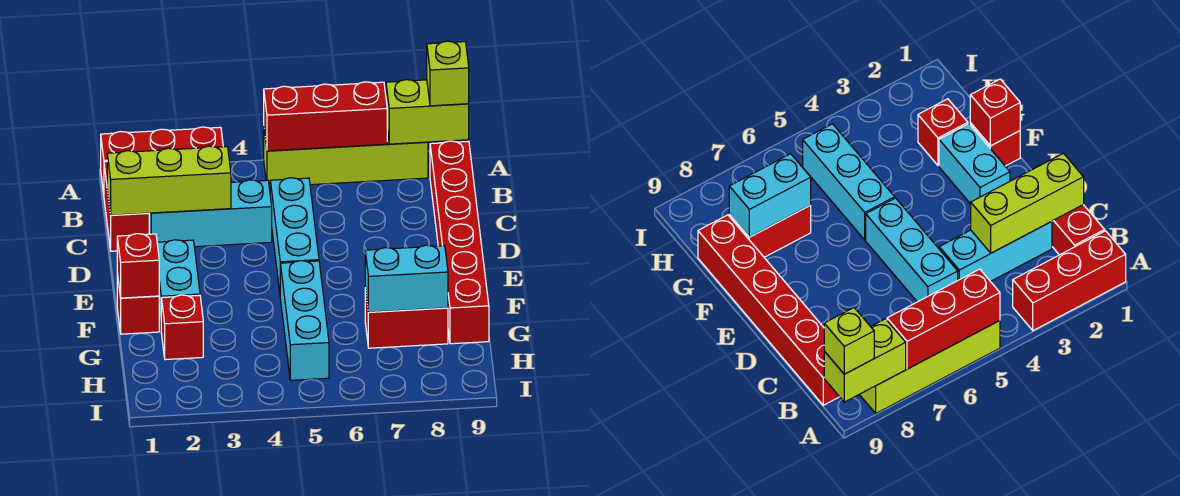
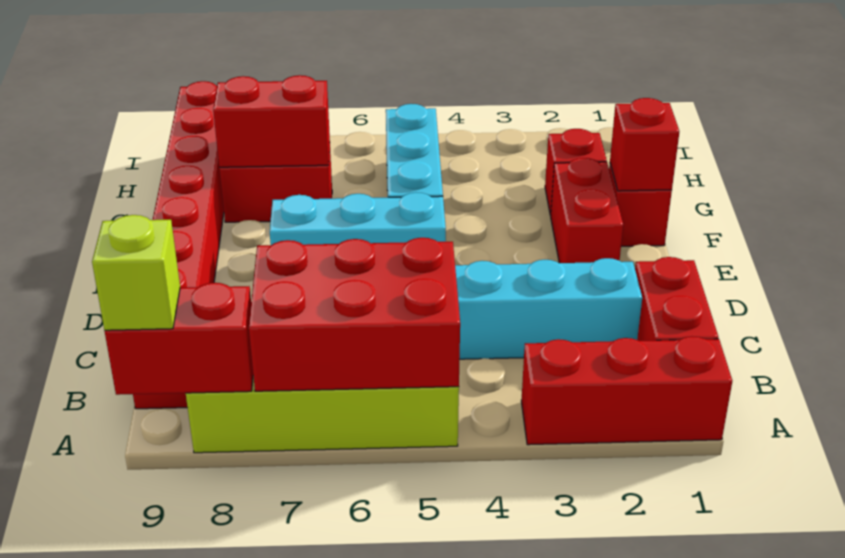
red 1x3 brick [264,82,387,151] -> red 2x3 brick [249,238,460,391]
lime 1x2 brick [386,80,469,144] -> red 1x2 brick [105,283,253,395]
red 1x6 brick [430,141,489,344] -> red 1x8 brick [133,81,224,409]
lime 1x3 brick [107,146,231,215] -> none
cyan 1x3 brick [270,178,319,291] -> cyan 1x3 brick turned to [270,192,446,245]
cyan 1x2 brick [157,240,200,325] -> red 1x2 brick [551,158,623,263]
cyan 1x2 brick [365,245,448,312] -> red 1x2 brick [213,75,330,167]

